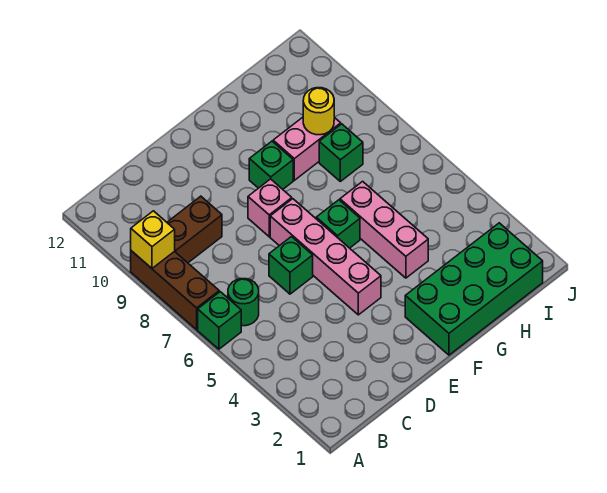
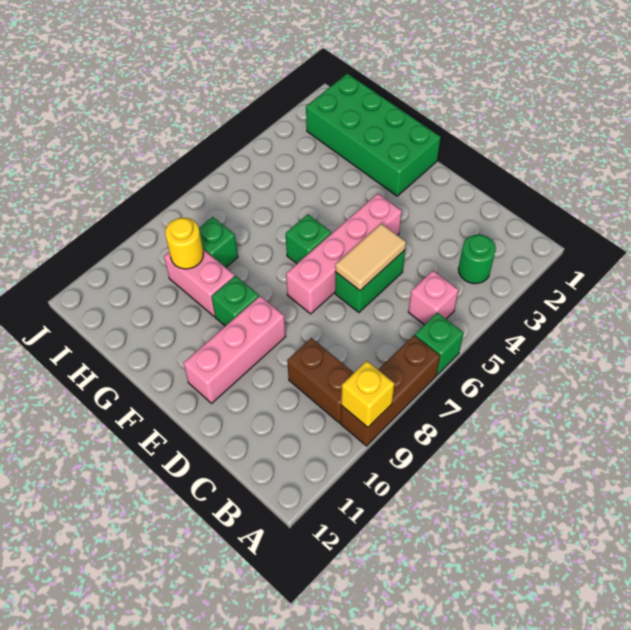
green 1x1 round brick [228,279,259,326] -> green 1x1 round brick moved to [458,234,496,284]
none -> tan 1x2 tile [335,224,406,291]
green 1x1 brick [269,237,313,294] -> green 1x2 brick [335,250,405,313]
pink 1x1 brick [248,179,292,237] -> pink 1x1 brick moved to [408,271,459,325]
pink 1x3 brick [340,181,428,278] -> pink 1x3 brick moved to [184,296,286,403]

